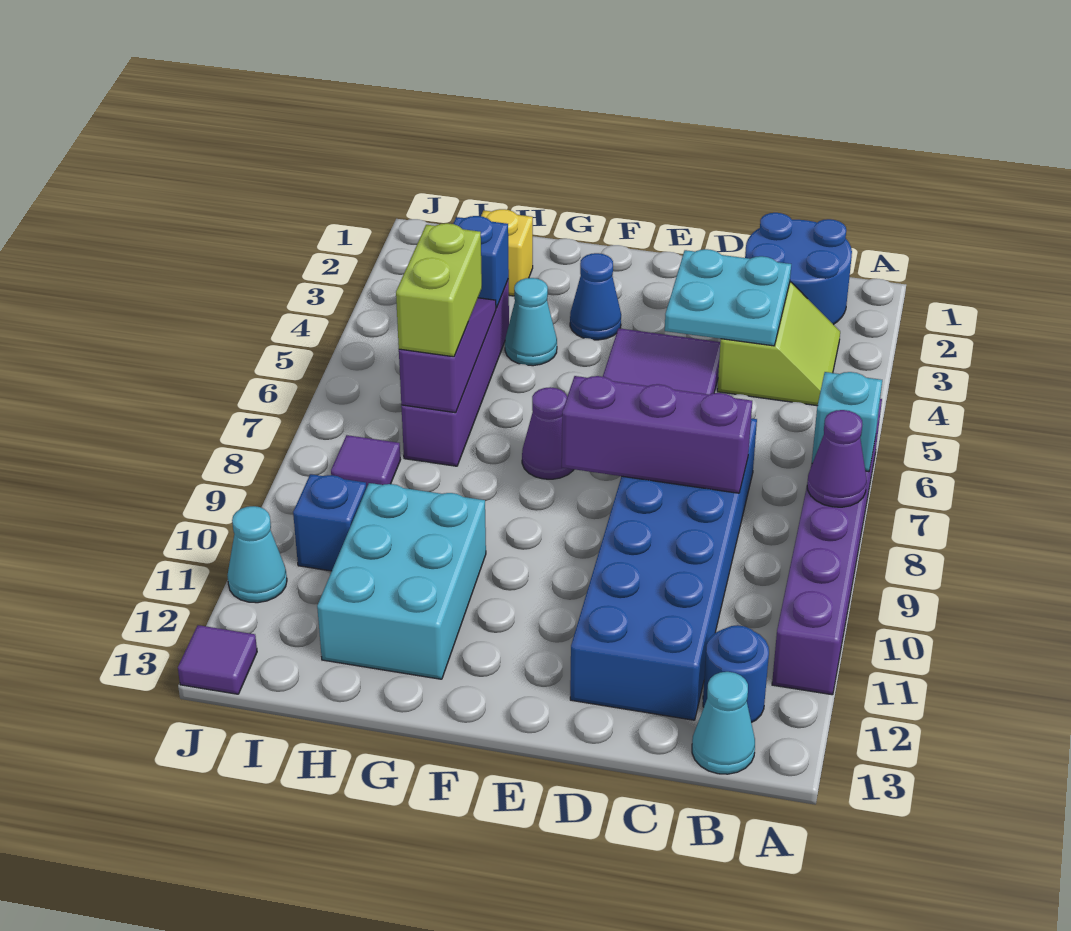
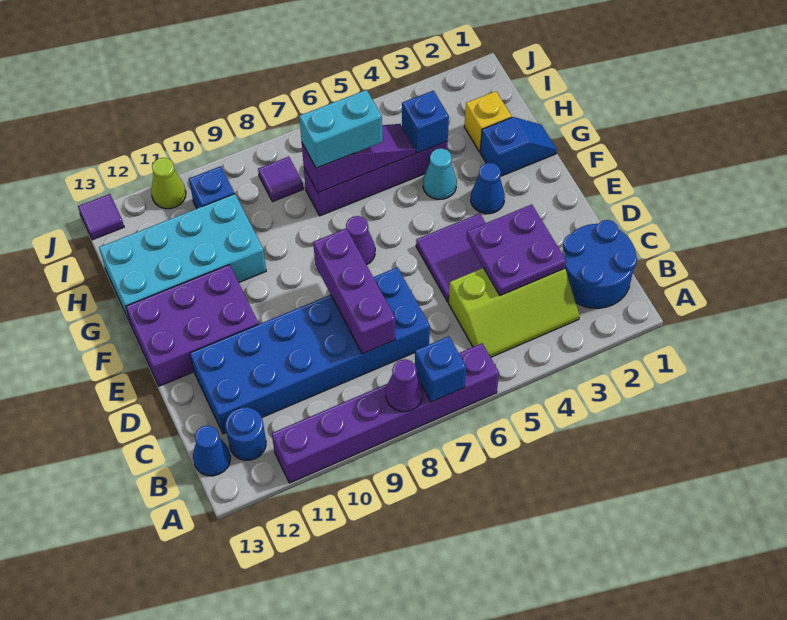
cyan 1x1 brick [812,372,882,472] -> blue 1x1 brick [415,336,466,402]
lime 2x2 slope [717,282,840,406] -> lime 2x3 slope [448,268,580,357]
cyan 1x1 cone [692,672,755,774] -> blue 1x1 cone [193,425,231,476]
cyan 2x2 plate [665,249,791,346] -> purple 2x2 plate [466,204,566,296]
none -> purple 2x3 brick [126,265,259,386]
none -> blue 1x2 slope [480,117,557,176]
cyan 2x3 brick [317,483,486,679] -> cyan 2x4 brick [99,194,266,324]
lime 1x2 brick [396,223,482,357] -> cyan 1x2 brick [299,90,382,168]
cyan 1x1 cone [227,506,287,603] -> lime 1x1 cone [151,158,186,209]

